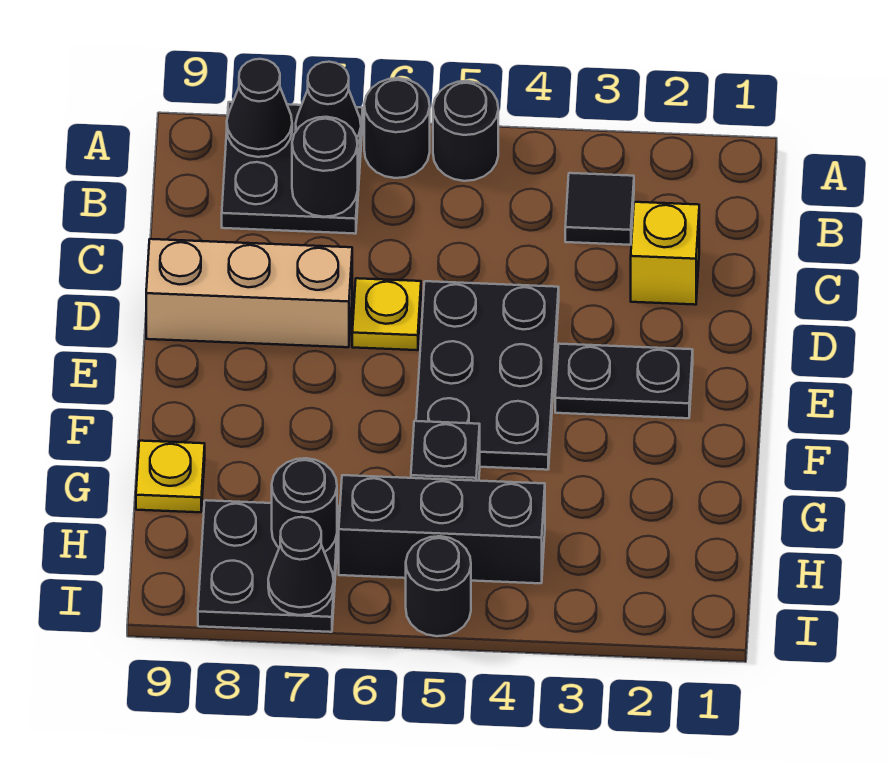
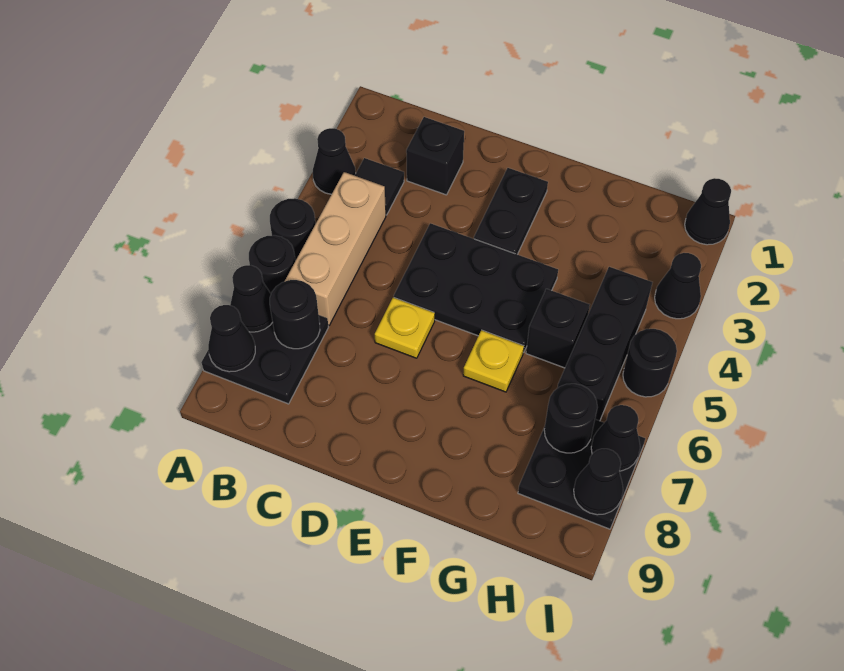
none -> black 1x1 cone [313,128,356,194]
yellow 1x1 brick [631,202,699,305] -> black 1x1 brick [406,117,464,195]
tan 1x3 brick [146,239,352,347] -> tan 1x3 brick moved to [284,172,386,325]
yellow 1x1 plate [136,441,205,512] -> yellow 1x1 plate moved to [463,330,524,392]
none -> black 1x1 cone [685,178,731,245]
none -> black 1x1 cone [655,253,701,319]
none -> black 1x1 cone [574,449,623,515]

